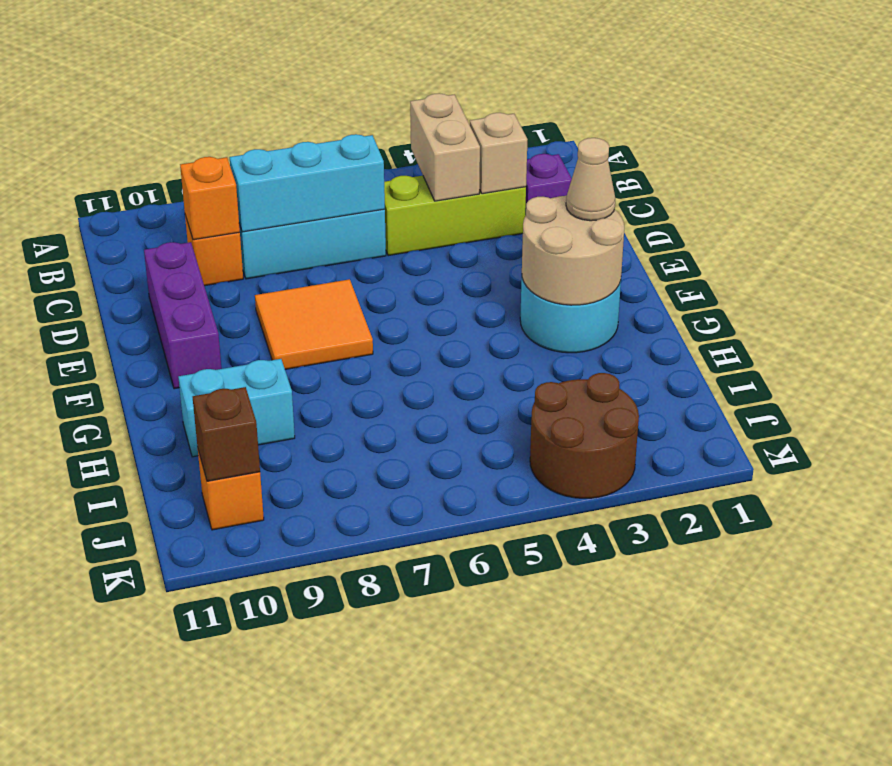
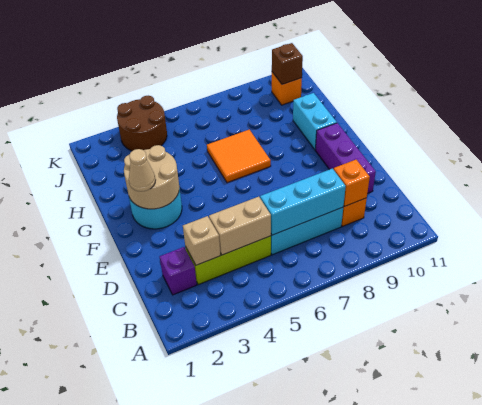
tan 1x2 brick [410,93,480,201] -> tan 1x2 brick turned to [209,197,271,255]
orange 2x2 tile [255,279,373,369] -> orange 2x2 tile moved to [207,130,271,183]
cyan 1x2 brick [178,359,295,457] -> cyan 1x2 brick turned to [293,93,337,150]

